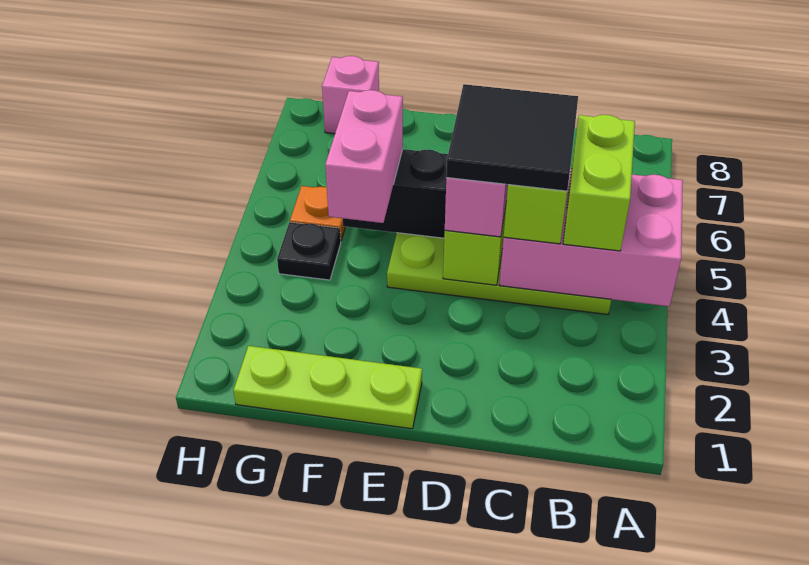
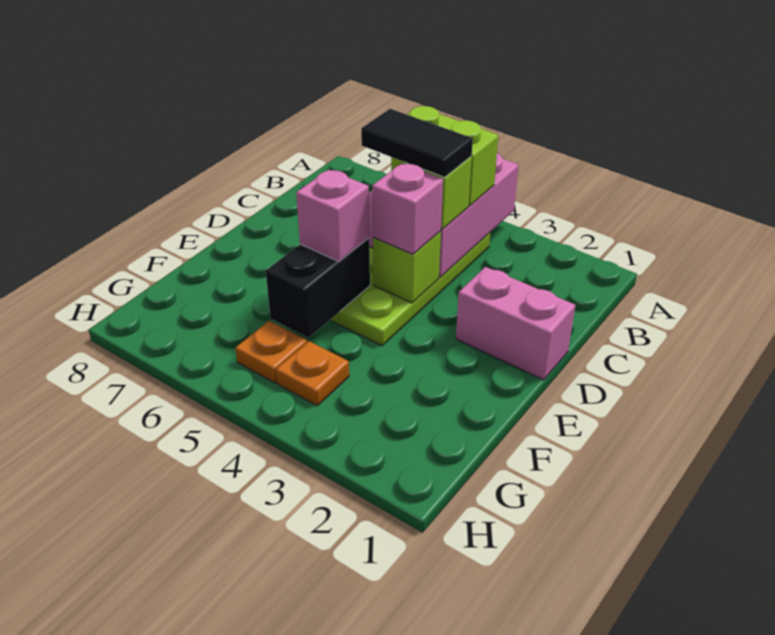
black 2x2 tile [446,84,578,191] -> black 1x2 tile [361,109,473,177]
lime 1x3 plate [234,346,422,429] -> none
pink 1x2 brick [325,90,403,223] -> pink 1x2 brick moved to [456,267,575,380]
black 1x1 plate [277,222,341,280] -> orange 1x1 plate [276,341,349,405]
pink 1x1 brick [322,56,379,134] -> pink 1x1 brick moved to [296,170,369,262]

